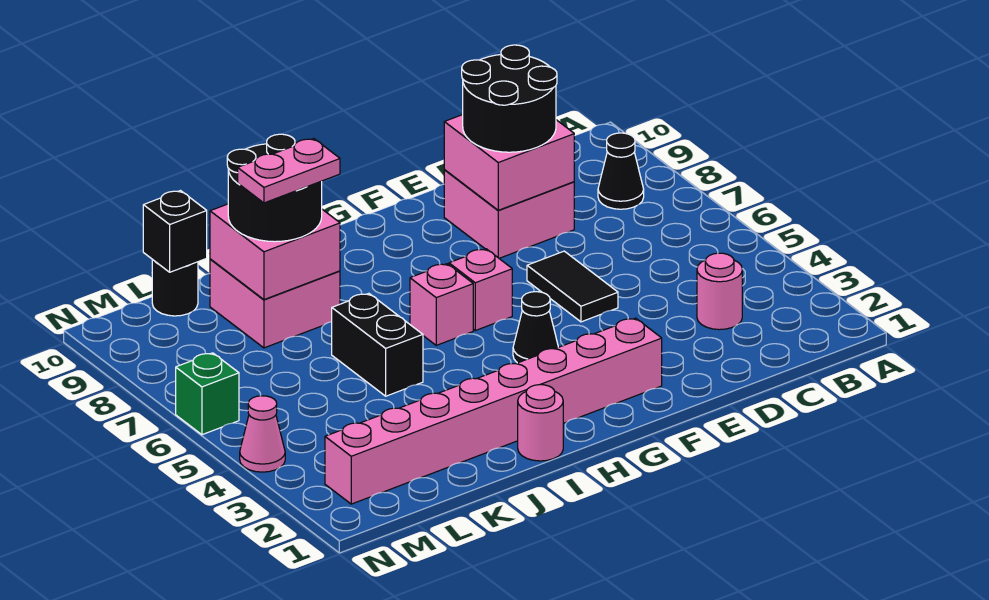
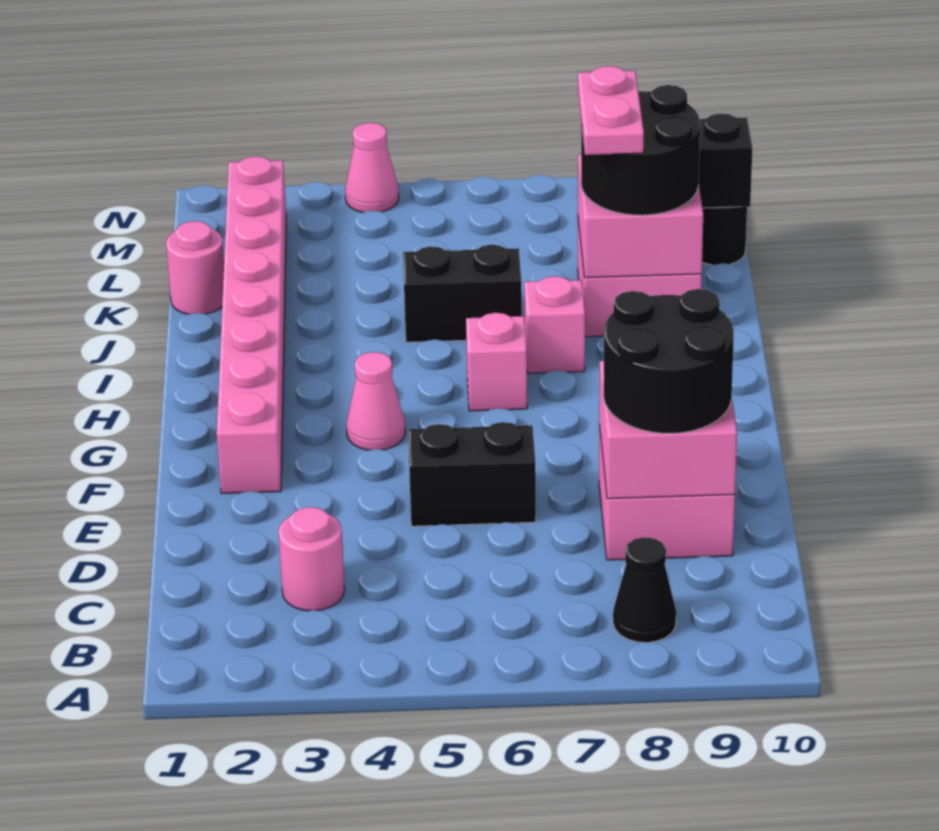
black 1x2 tile [527,251,618,322] -> black 1x2 brick [408,422,536,526]
black 1x1 cone [513,292,558,363] -> pink 1x1 cone [346,352,406,450]
pink 1x1 brick [449,249,512,330] -> pink 1x1 brick moved to [524,276,585,373]
pink 1x1 round brick [518,385,563,461] -> pink 1x1 round brick moved to [166,221,224,314]
green 1x1 brick [176,353,239,435] -> none

